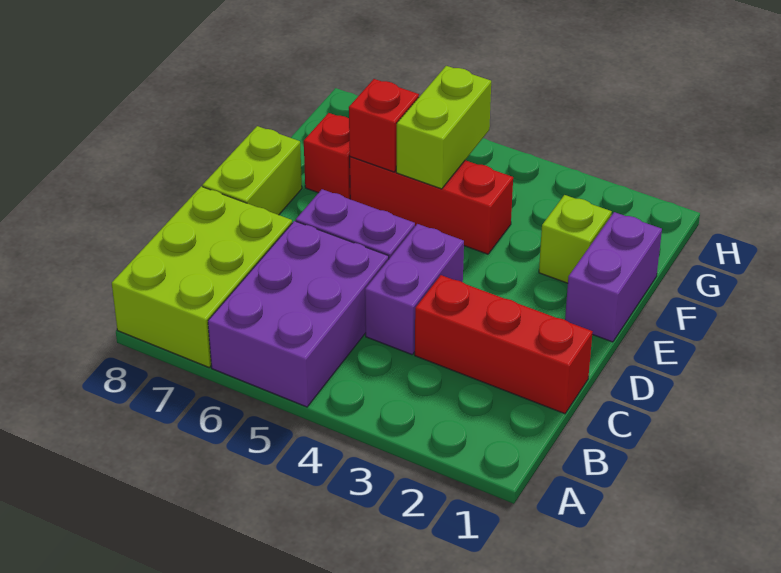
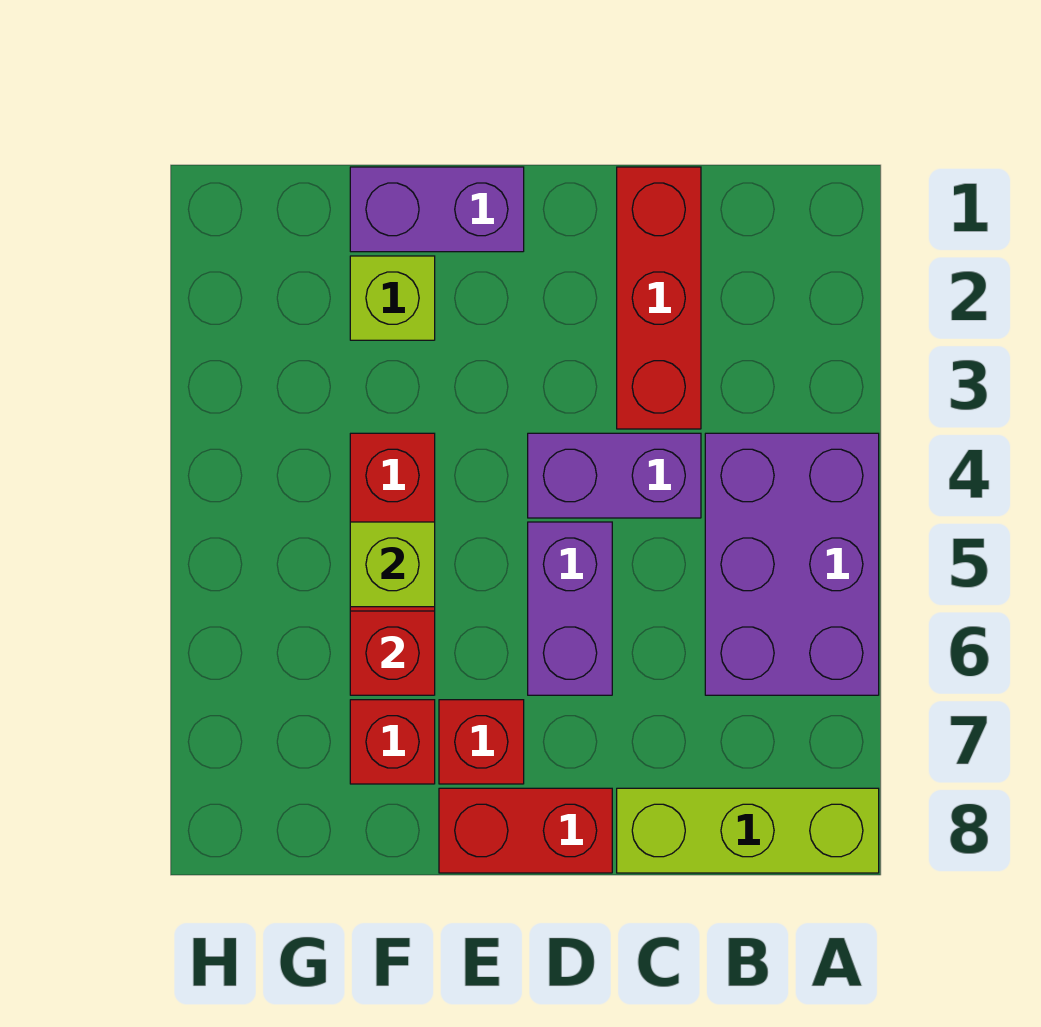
purple 2x3 brick [208,221,389,407] -> purple 2x3 brick turned to [705,433,879,695]
lime 2x3 brick [112,186,292,367] -> lime 1x3 brick [617,788,879,873]
lime 1x2 brick [202,126,302,215] -> red 1x2 brick [439,788,612,873]
none -> red 1x1 brick [439,700,524,784]
lime 1x2 brick [396,66,491,189] -> lime 1x1 brick [350,522,435,607]

